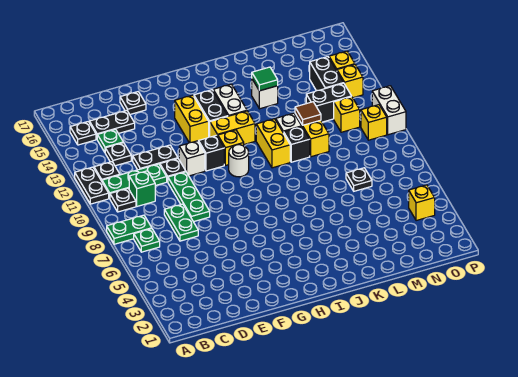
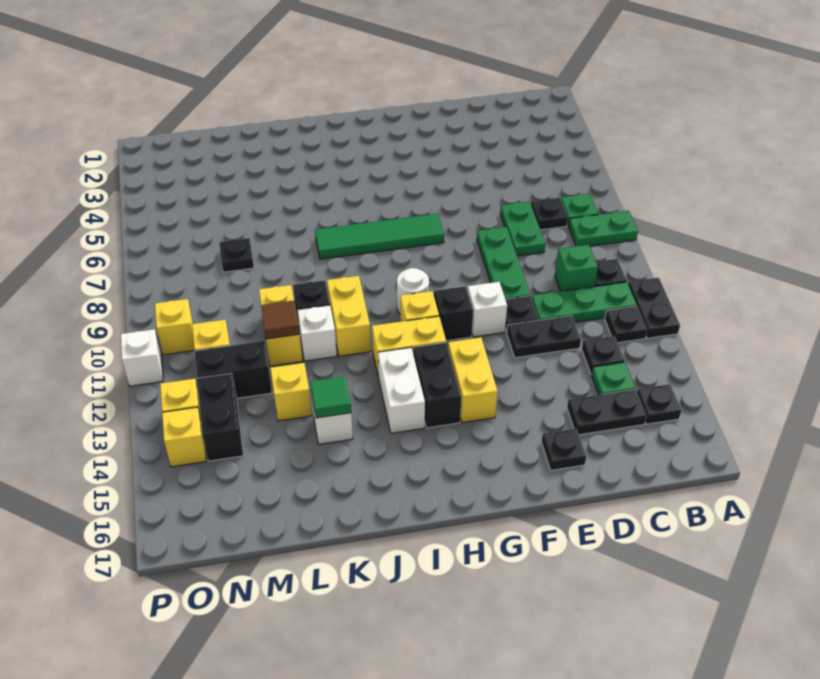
none -> black 1x1 plate [531,198,568,230]
none -> green 1x4 tile [315,213,444,259]
yellow 1x1 brick [409,185,435,221] -> yellow 1x1 brick moved to [270,363,312,421]
white 1x2 brick [372,86,406,135] -> white 1x1 brick [121,329,163,386]

